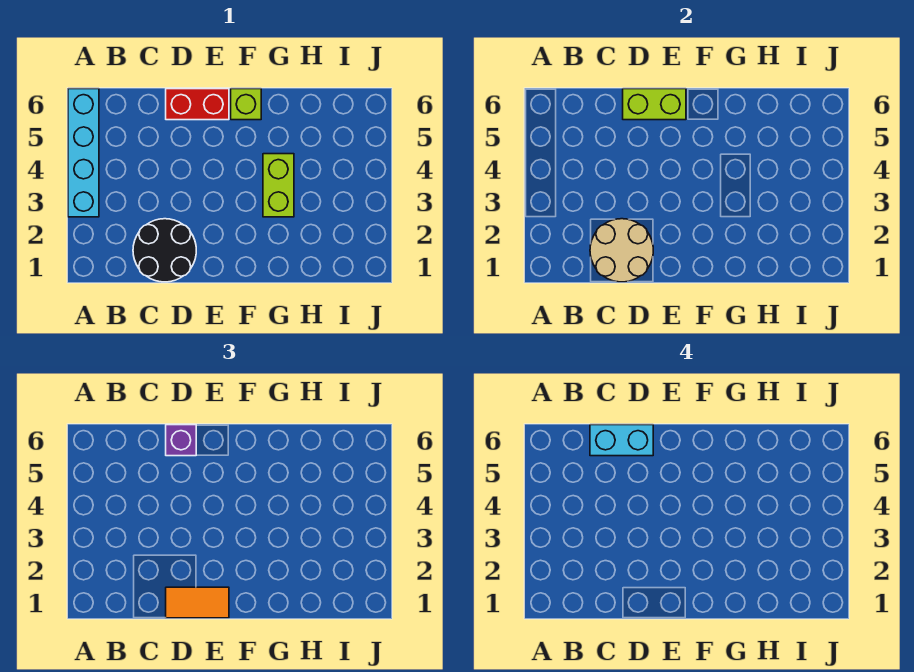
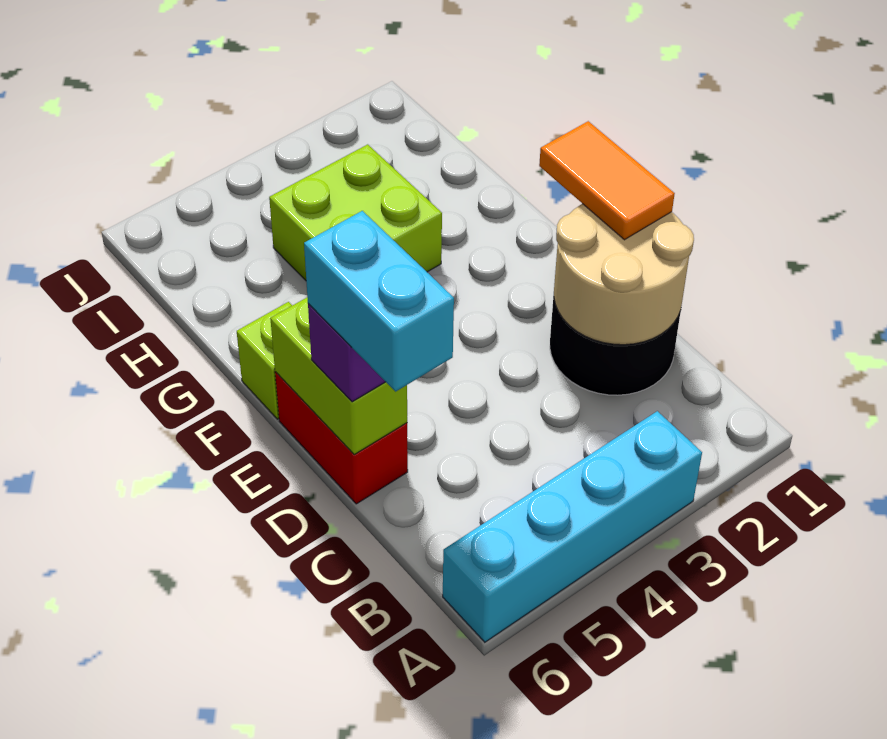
lime 1x2 brick [263,154,294,217] -> lime 2x2 brick [269,144,442,280]

